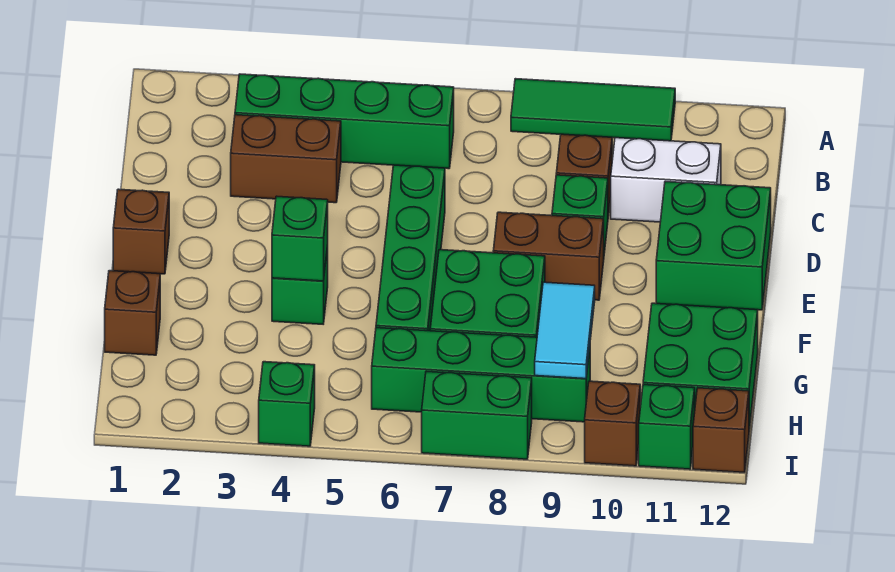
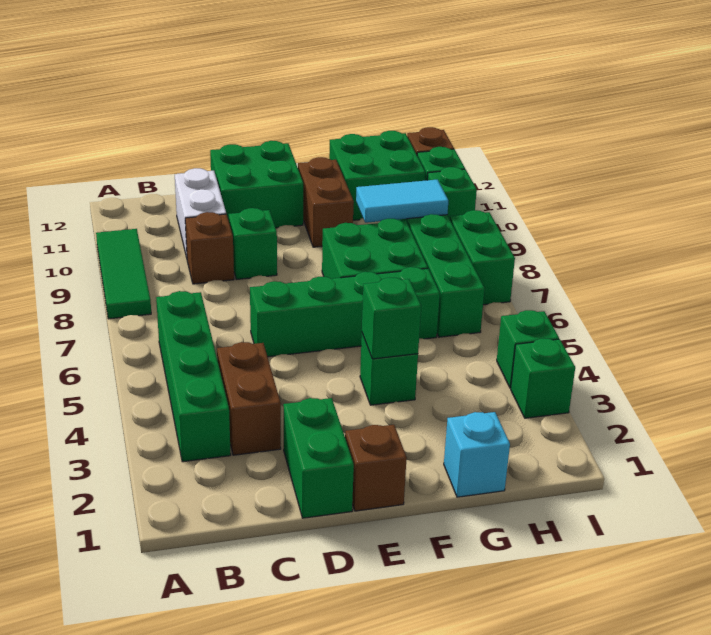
none -> green 1x2 brick [283,398,354,518]
brown 1x2 brick [493,212,604,300] -> brown 1x2 brick moved to [298,157,354,247]
brown 1x1 brick [105,271,160,355] -> cyan 1x1 brick [444,412,510,497]
none -> green 1x1 brick [511,339,575,418]
brown 1x1 brick [585,381,640,466] -> green 1x1 brick [427,167,477,219]

